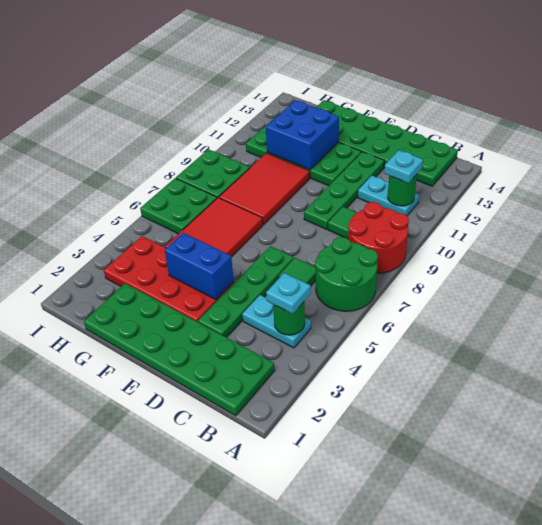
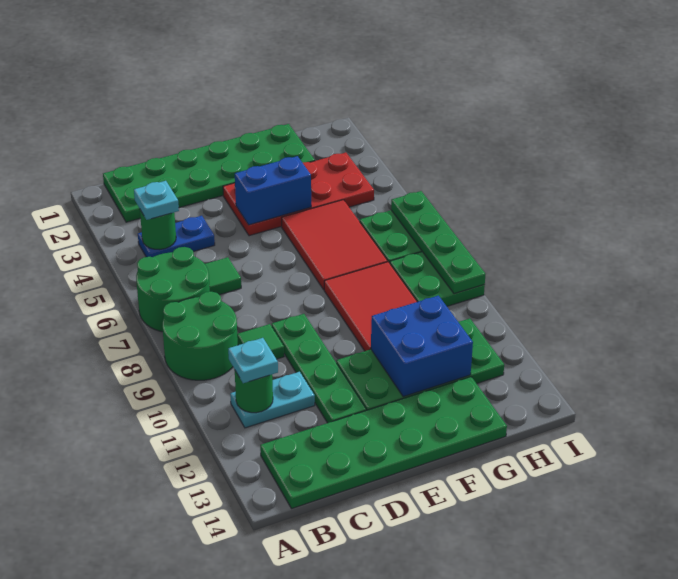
red 2x2 round brick [348,202,409,273] -> green 2x2 round brick [162,292,238,380]
cyan 1x2 plate [242,295,311,348] -> blue 1x2 plate [138,216,215,257]
green 1x4 plate [198,246,294,337] -> green 1x4 plate moved to [391,191,485,294]

